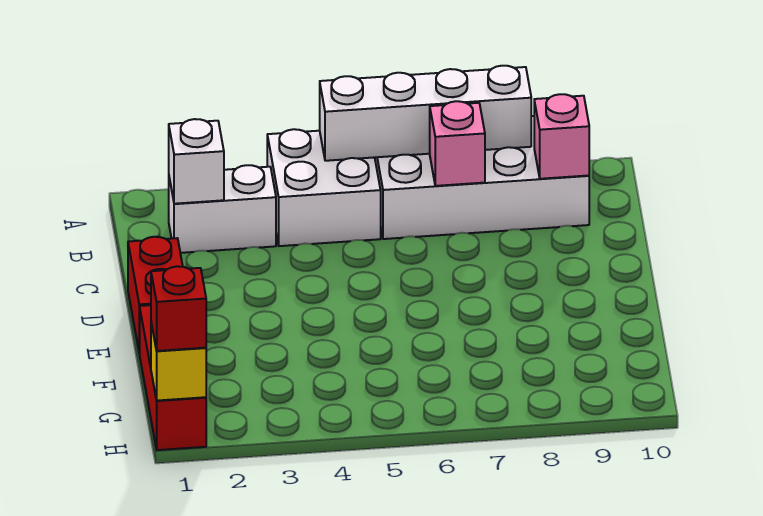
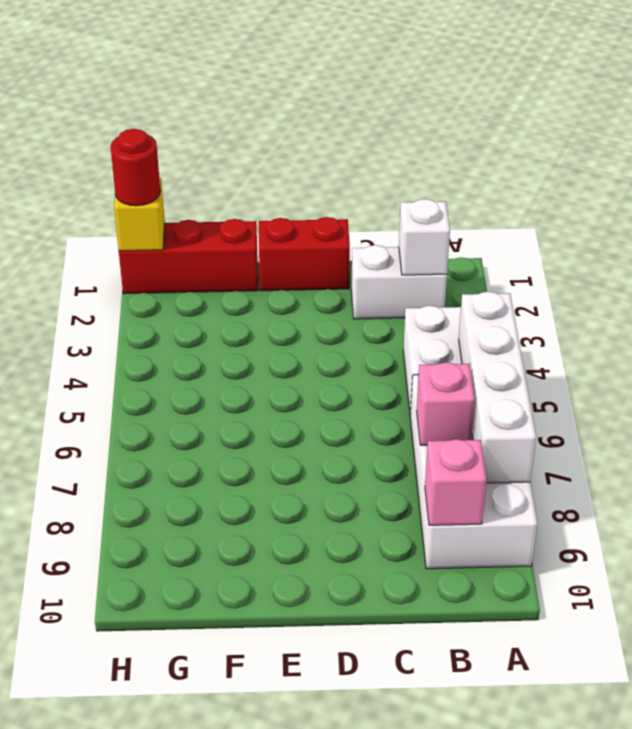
white 1x2 brick [169,165,276,253] -> white 1x2 brick turned to [351,245,447,319]
red 1x1 brick [151,266,206,351] -> red 1x1 round brick [110,129,160,206]

